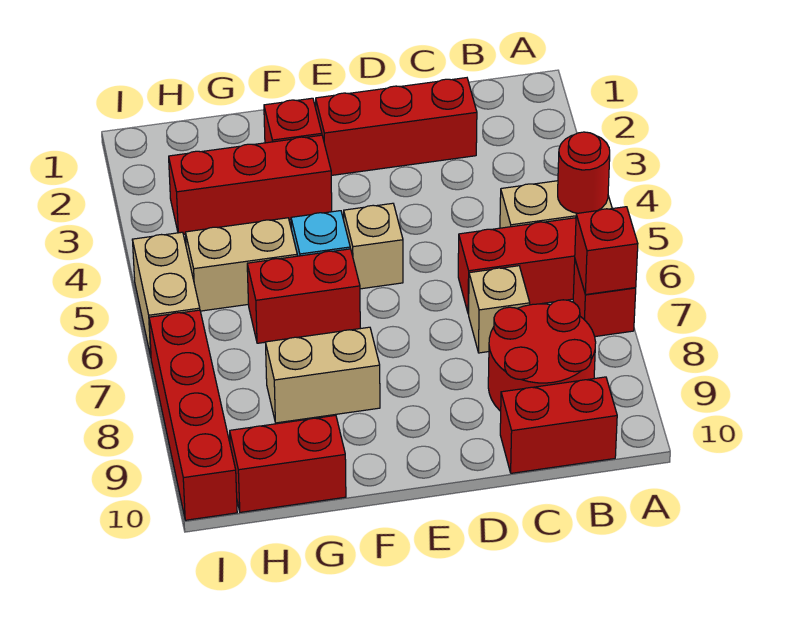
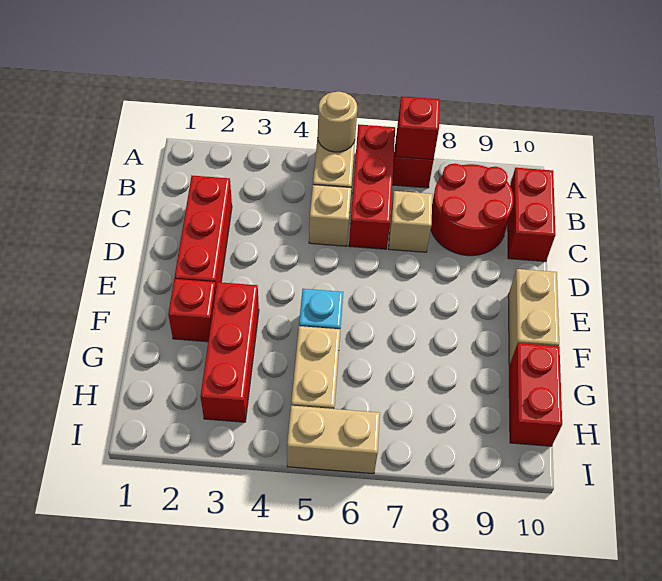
red 1x1 round brick [558,132,610,213] -> tan 1x1 round brick [318,92,357,152]
tan 1x1 brick [344,203,403,289] -> tan 1x1 brick moved to [309,185,351,246]
red 1x2 brick [247,249,360,343] -> none
tan 1x2 brick [265,327,380,423] -> tan 1x2 brick moved to [508,269,559,365]
red 1x4 brick [149,310,237,520] -> none

